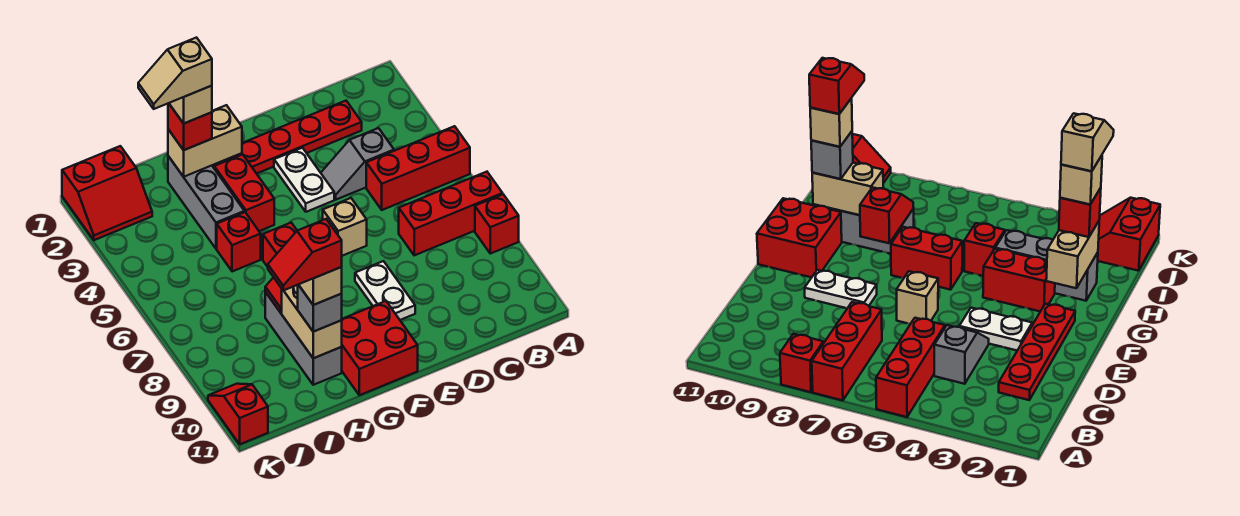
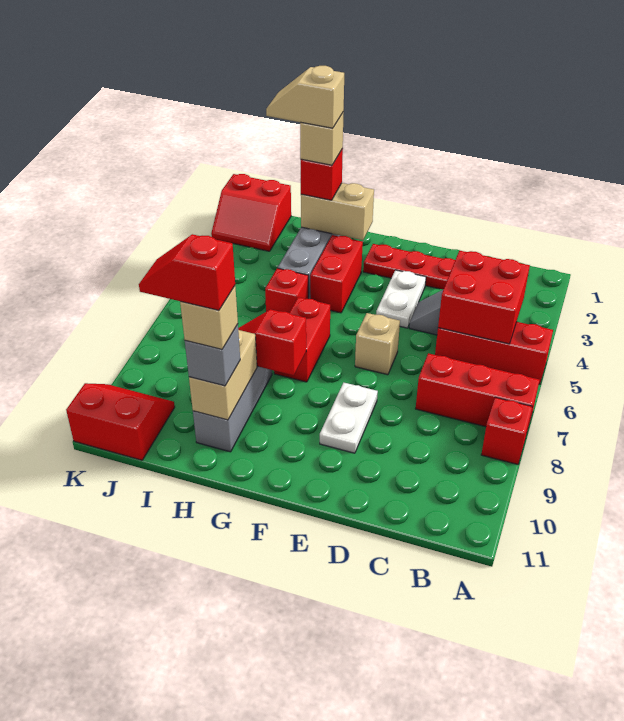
red 2x2 brick [342,301,418,395] -> red 2x2 brick moved to [438,251,530,344]
red 1x2 slope [208,384,268,444] -> red 2x2 slope [66,383,175,460]

